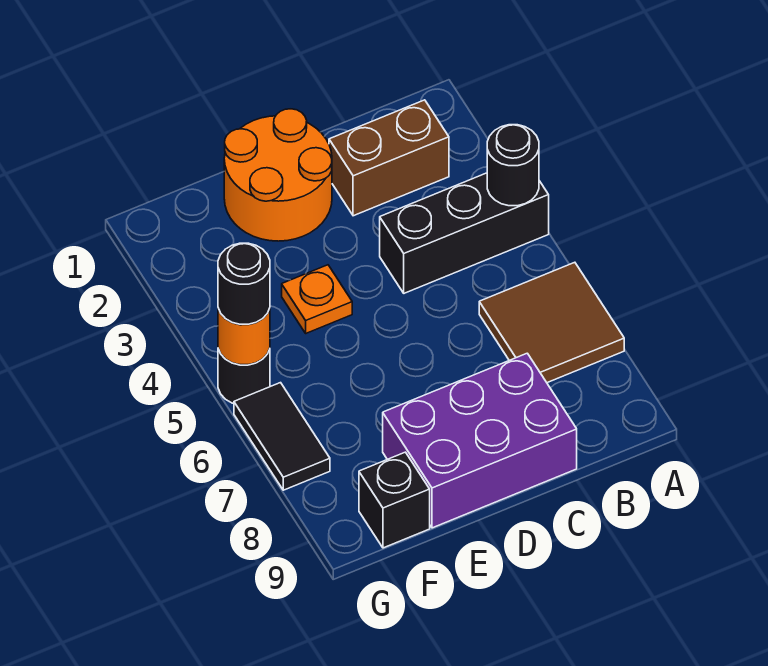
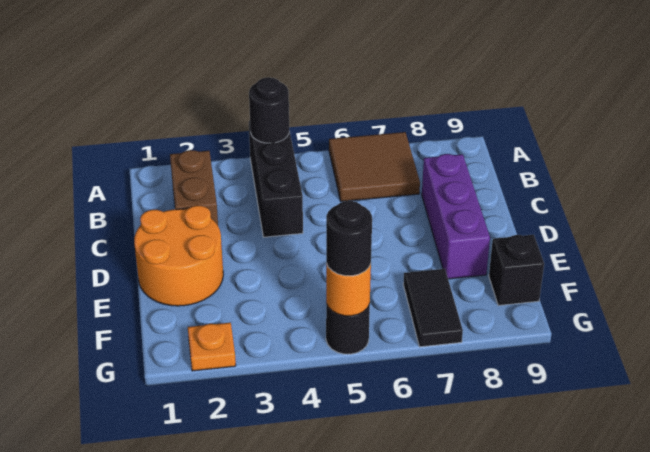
purple 2x3 brick [383,353,577,528] -> purple 1x3 brick [422,154,490,279]
orange 1x1 plate [282,265,352,333] -> orange 1x1 plate moved to [188,323,236,371]
black 1x2 tile [234,383,330,490] -> black 1x2 tile turned to [403,269,463,347]

